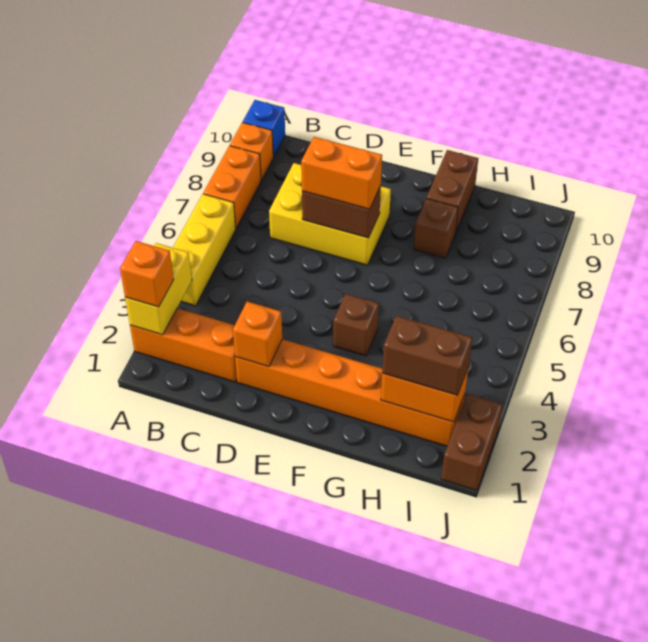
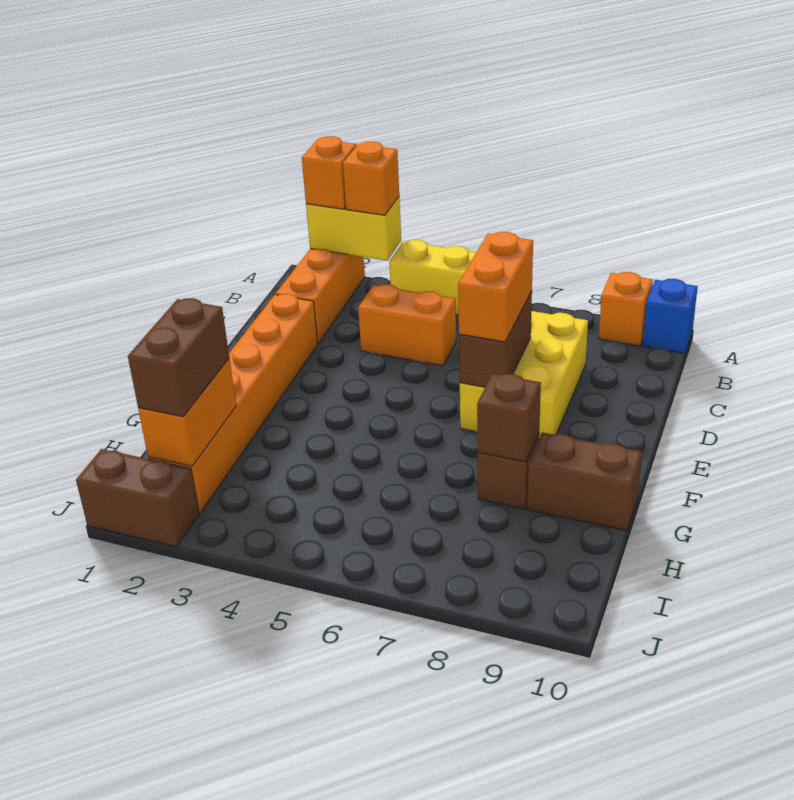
orange 1x2 brick [203,146,261,228] -> orange 1x2 brick moved to [358,284,456,366]
orange 1x1 brick [233,302,282,367] -> orange 1x1 brick moved to [343,142,399,215]
brown 1x1 brick [333,294,379,356] -> brown 1x1 brick moved to [477,374,541,462]

